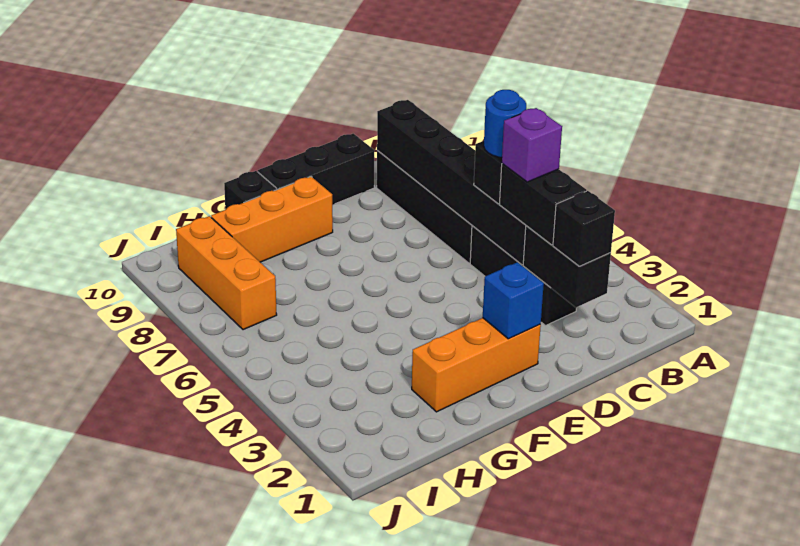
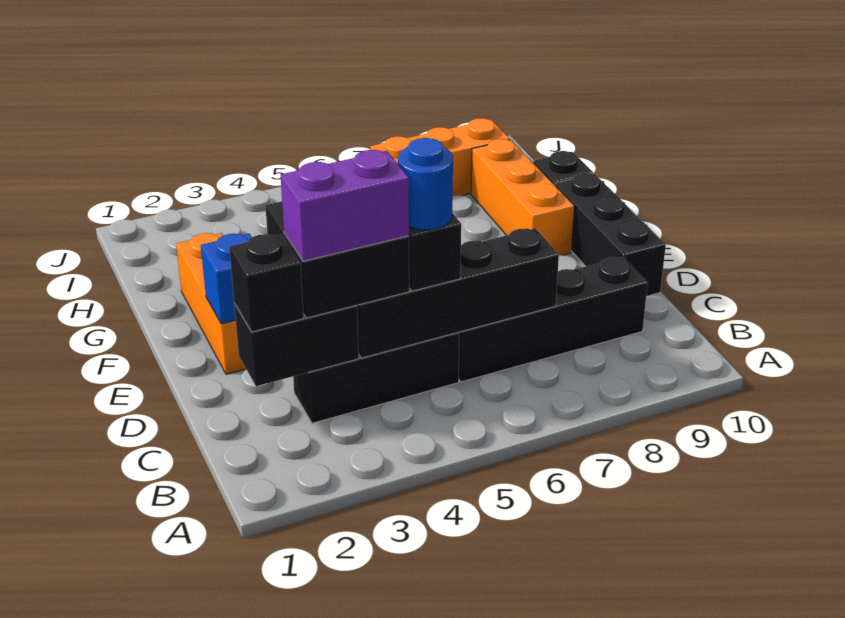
black 1x2 brick [499,164,587,245] -> black 2x2 brick [265,201,409,318]
black 1x6 brick [377,100,526,265] -> black 1x4 brick [357,228,559,358]
purple 1x1 brick [502,108,562,182] -> purple 1x2 brick [281,150,409,261]

